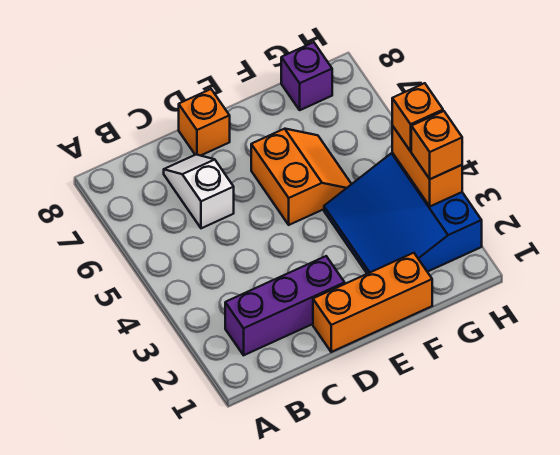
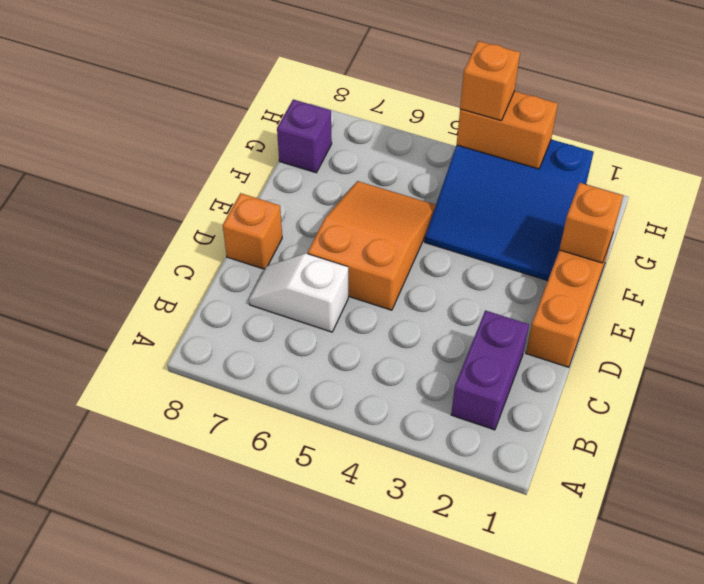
purple 1x3 brick [225,256,345,355] -> purple 1x2 brick [451,310,529,430]
orange 2x2 slope [251,129,351,225] -> orange 2x3 slope [308,181,436,310]
orange 1x1 brick [411,111,462,179] -> orange 1x1 brick moved to [559,183,623,263]

